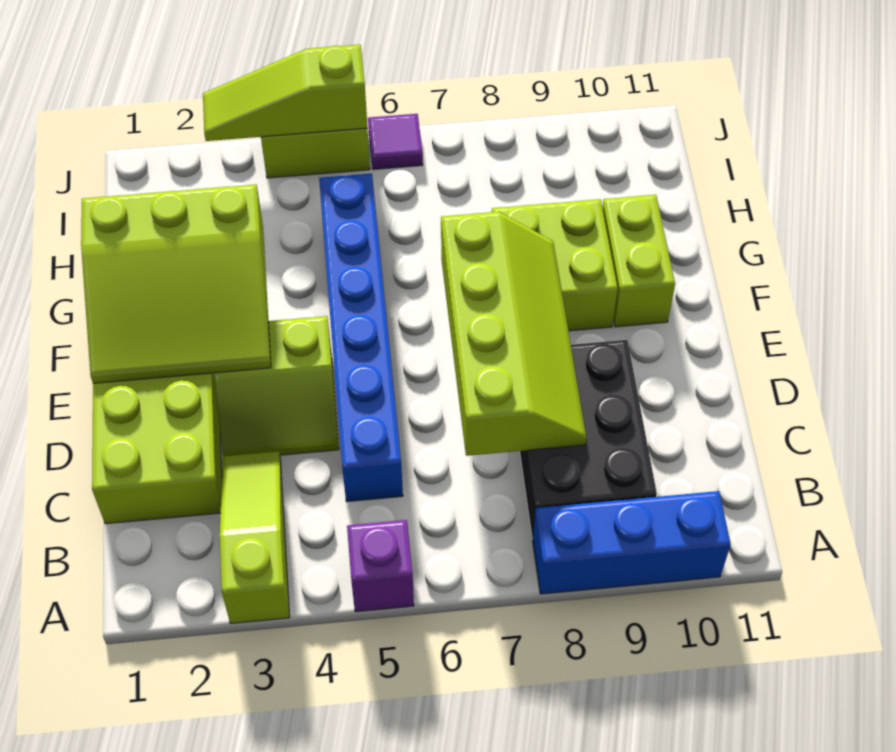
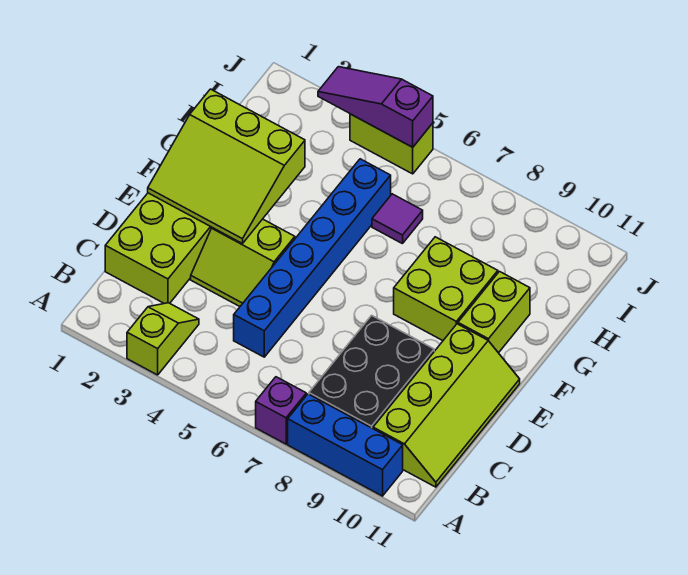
lime 1x3 slope [220,451,290,624] -> lime 1x2 slope [127,303,199,375]
purple 1x1 brick [347,520,414,612] -> purple 1x1 brick moved to [256,377,306,444]
lime 2x4 slope [441,212,587,456] -> lime 2x4 slope moved to [373,324,520,487]
lime 1x3 slope [203,45,367,141] -> purple 1x3 slope [318,67,433,147]
purple 1x1 tile [368,114,423,169] -> purple 1x1 tile moved to [372,194,423,244]

